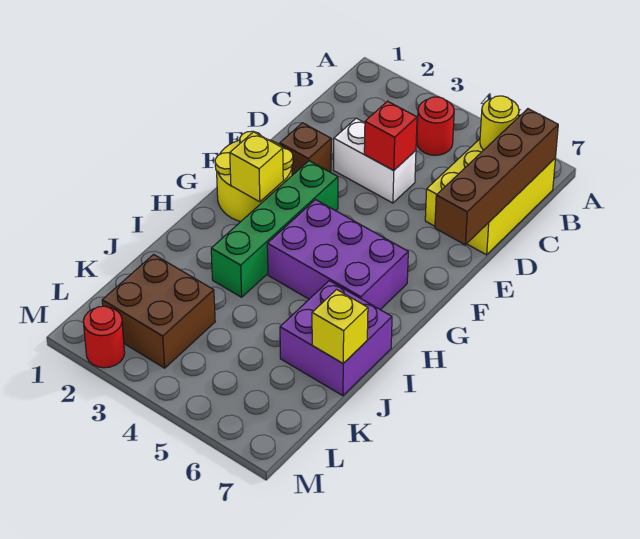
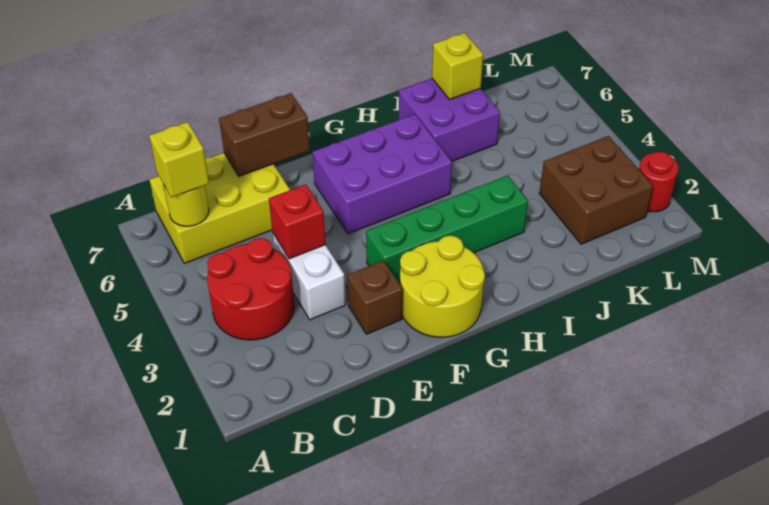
red 1x1 round brick [417,97,454,155] -> red 2x2 round brick [207,238,294,340]
brown 1x4 brick [435,109,558,245] -> brown 1x2 brick [219,93,310,176]
yellow 1x1 brick [230,132,283,202] -> yellow 1x1 brick moved to [149,122,209,198]
purple 2x3 brick [267,200,408,310] -> purple 2x3 brick turned to [312,114,452,234]

